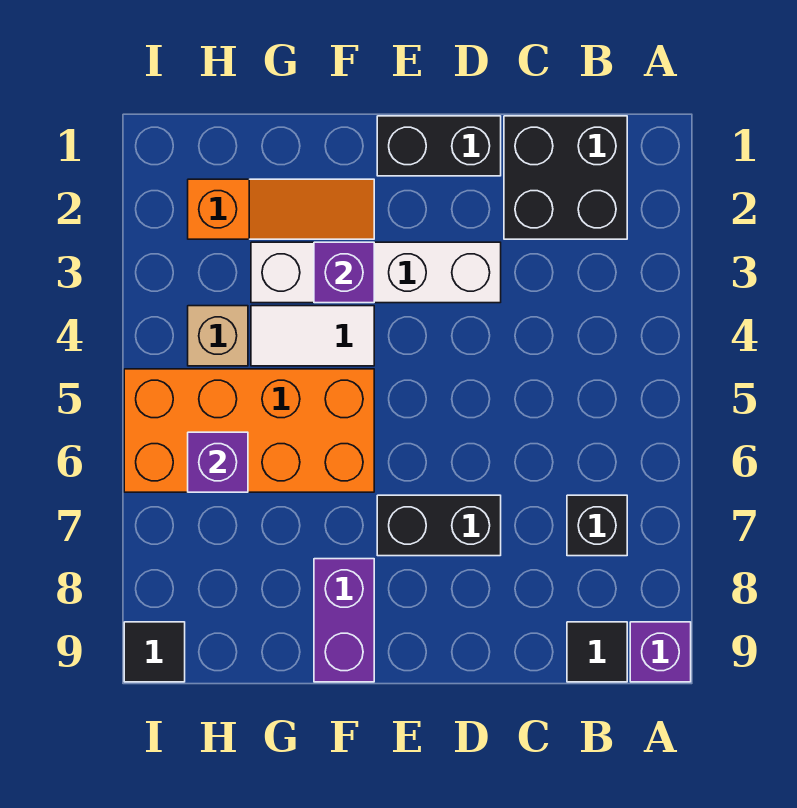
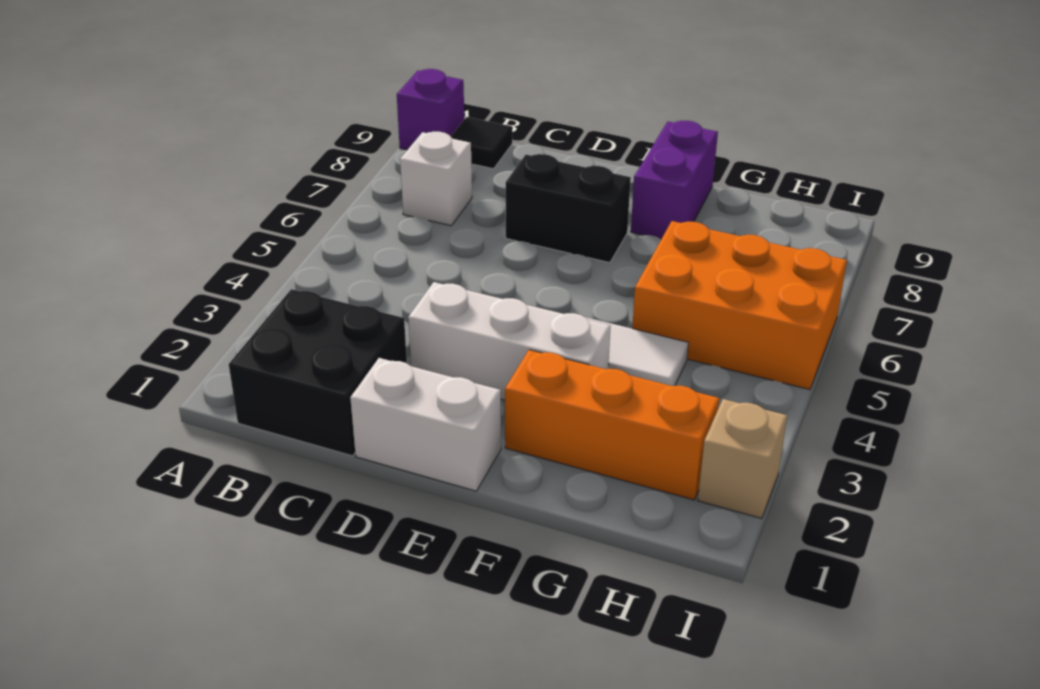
black 1x1 brick [567,495,627,556] -> white 1x1 brick [400,132,472,226]
black 1x2 brick [377,116,501,176] -> white 1x2 brick [350,358,501,491]
white 1x4 brick [251,242,501,303] -> white 1x3 brick [408,282,611,400]
orange 1x3 slope [188,179,374,239] -> orange 1x3 brick [505,350,719,500]
purple 1x1 brick [314,242,374,303] -> none
orange 2x4 brick [124,369,374,492] -> orange 2x3 brick [632,221,847,389]
tan 1x1 brick [188,306,248,366] -> tan 1x1 brick moved to [698,399,787,518]
purple 1x1 brick [188,432,248,492] -> none
black 1x1 tile [124,622,185,682] -> none

